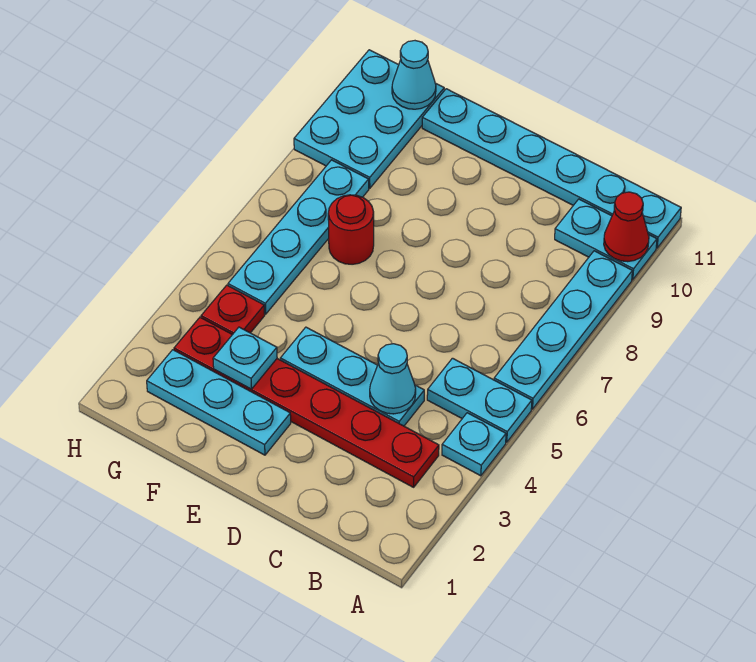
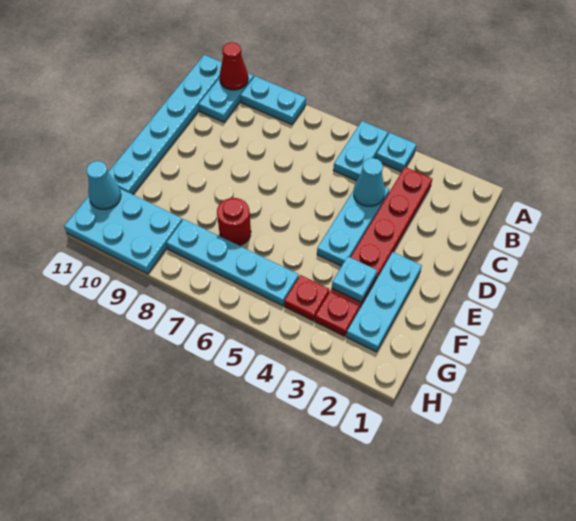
cyan 1x4 plate [494,251,632,409] -> cyan 1x2 plate [240,76,306,125]

